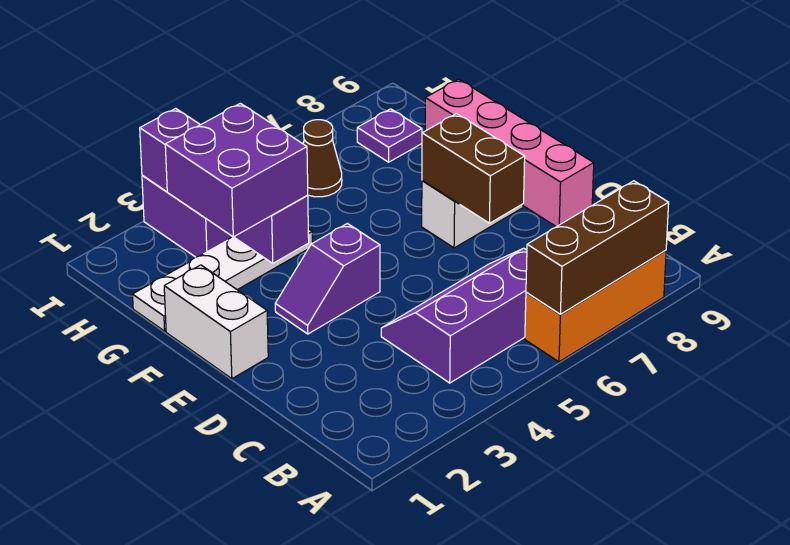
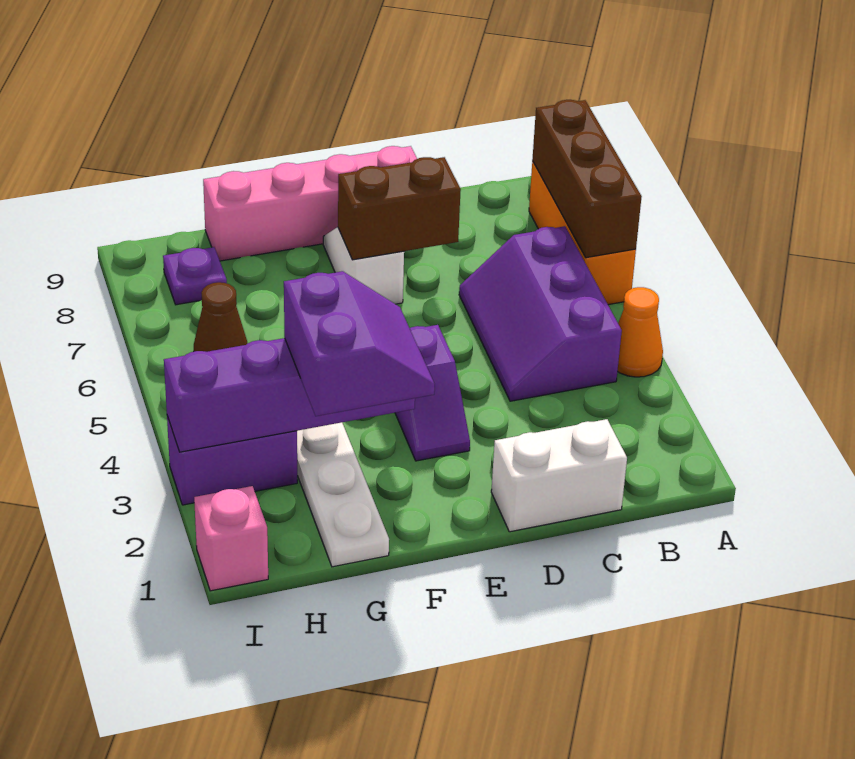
none -> orange 1x1 cone [618,287,663,377]
white 1x2 brick [164,265,268,379] -> white 1x2 brick moved to [491,419,627,532]
purple 2x2 brick [165,103,308,237] -> purple 2x2 slope [284,271,435,416]
none -> pink 1x1 brick [194,486,268,591]

